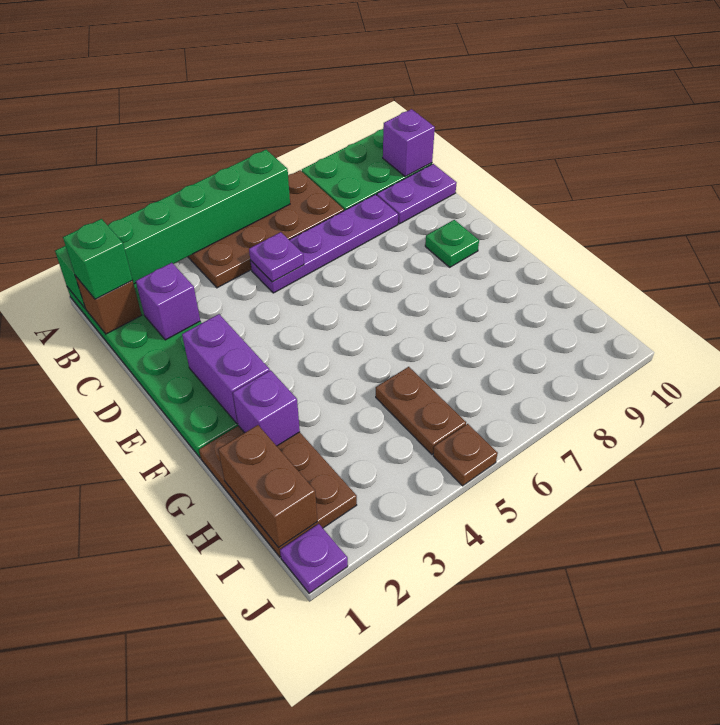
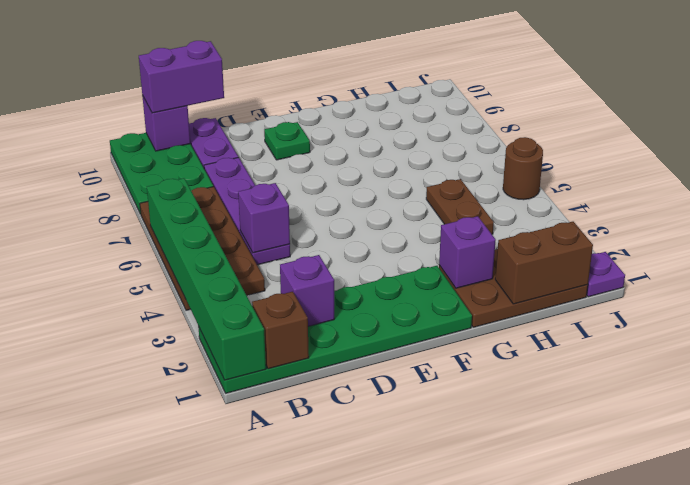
green 1x1 brick [63,219,132,299] -> none
purple 1x1 plate [249,232,304,282] -> purple 1x1 brick [238,183,290,253]
purple 1x2 brick [182,314,270,424] -> purple 1x2 brick moved to [139,41,224,113]
brown 1x2 plate [376,367,466,454] -> brown 1x2 plate turned to [426,179,494,234]
brown 1x1 plate [433,424,498,486] -> brown 1x1 round brick [503,137,543,200]

